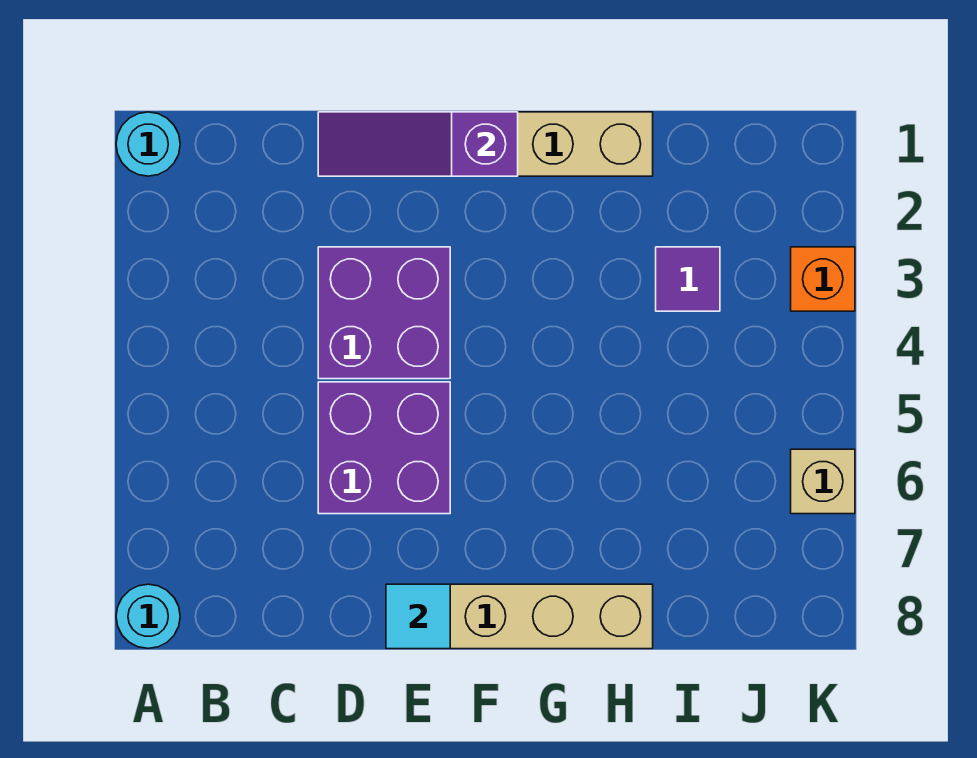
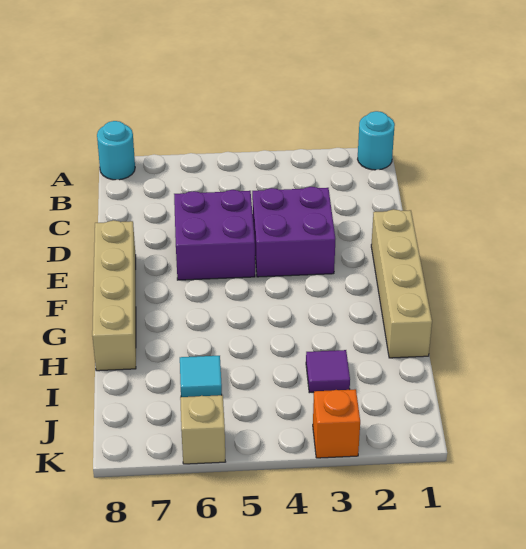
purple 1x3 slope [318,112,518,176] -> none
cyan 1x1 tile [386,584,450,649] -> cyan 1x1 tile moved to [180,356,222,397]

